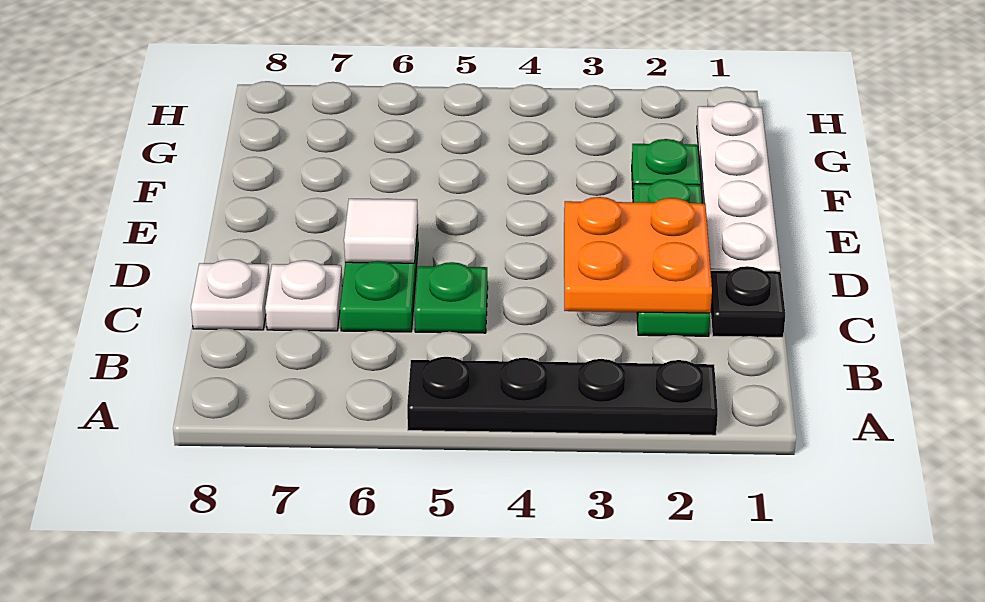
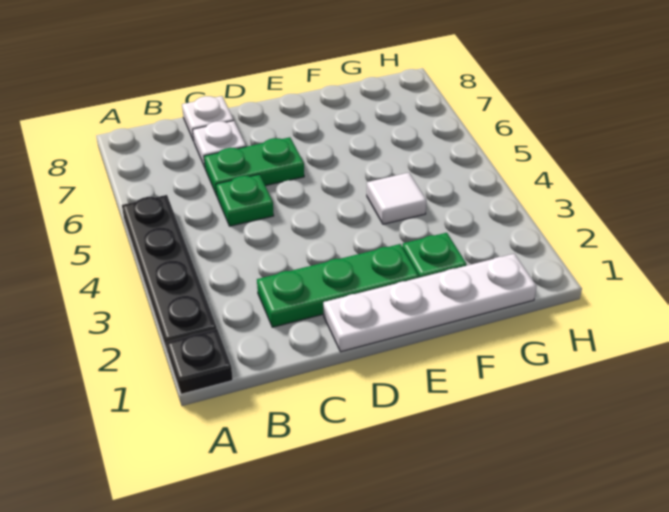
black 1x1 plate [711,266,785,337] -> black 1x1 plate moved to [166,329,233,394]
orange 2x2 plate [564,197,712,313] -> none
white 1x1 tile [344,199,418,263] -> white 1x1 tile moved to [367,173,427,224]

